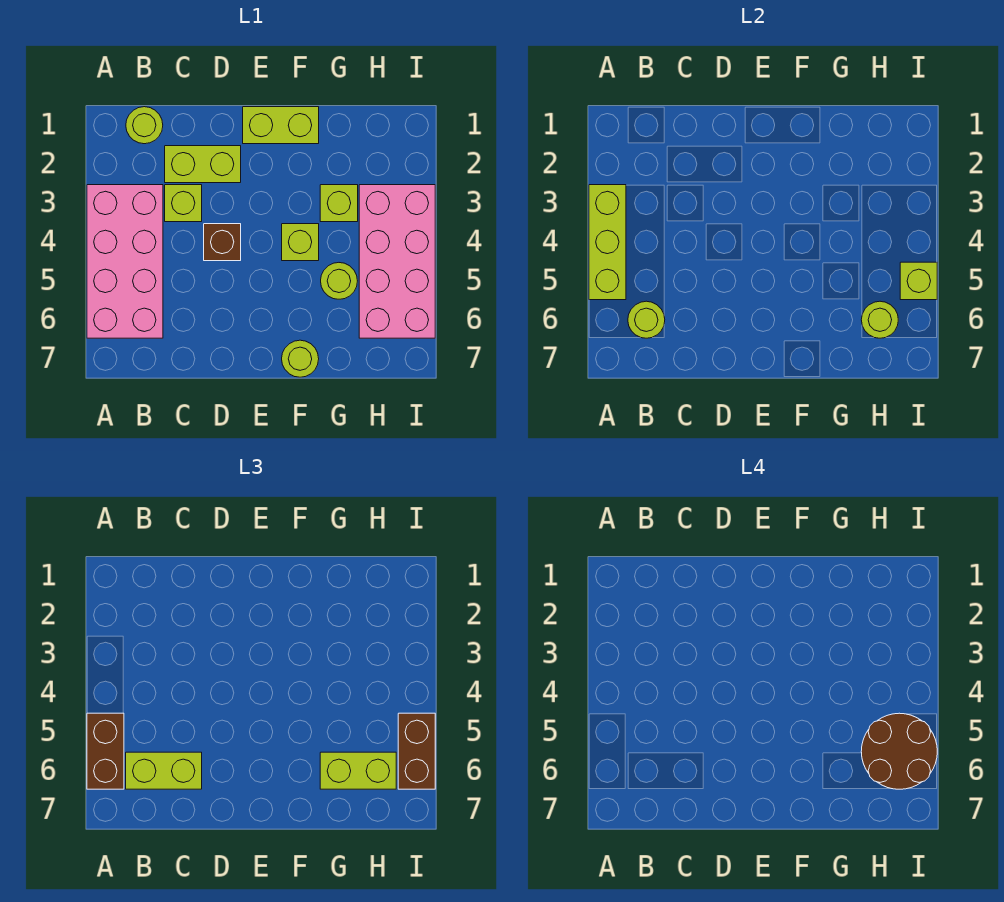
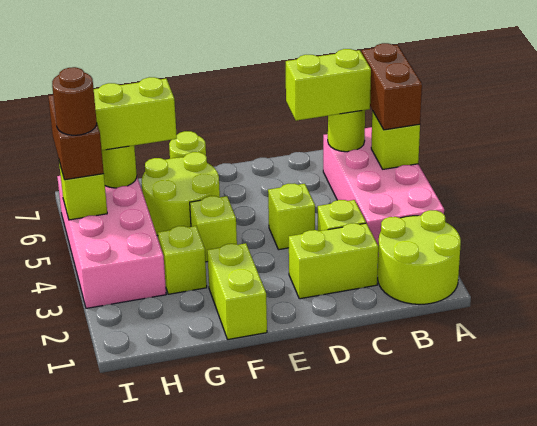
lime 1x3 brick [589,185,626,300] -> lime 1x1 brick [371,111,420,169]
lime 1x1 round brick [126,107,163,144] -> lime 2x2 round brick [378,210,461,304]
brown 1x1 brick [204,224,241,261] -> lime 1x1 brick [268,183,315,250]
lime 1x2 brick [243,107,319,144] -> lime 1x2 brick turned to [207,243,267,339]
lime 1x1 round brick [321,263,357,299] -> lime 2x2 round brick [142,152,220,236]
brown 2x2 round brick [861,713,937,789] -> brown 1x1 round brick [52,67,97,135]

